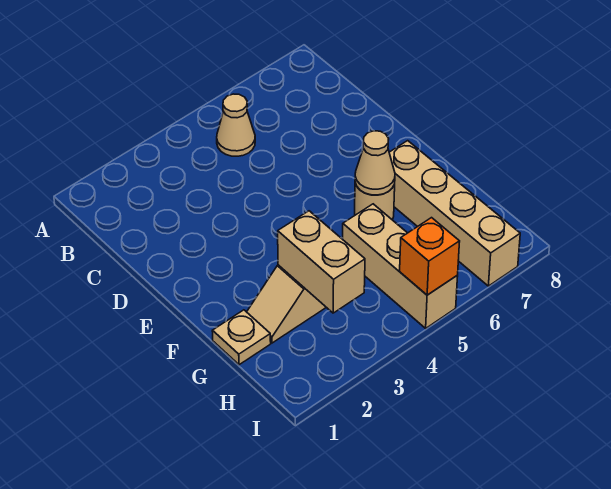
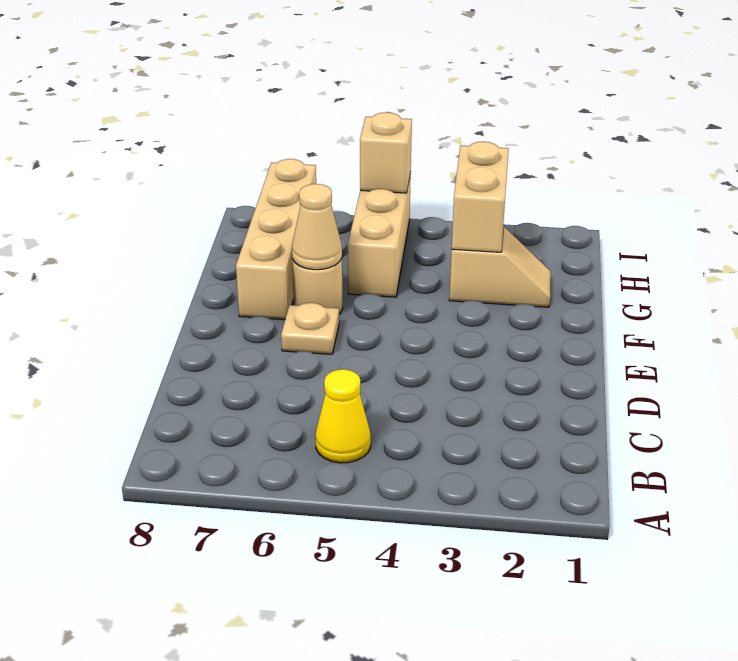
tan 1x1 cone [217,94,255,156] -> yellow 1x1 cone [315,369,371,463]
tan 1x1 plate [212,310,271,365] -> tan 1x1 plate moved to [281,303,339,354]
orange 1x1 brick [400,218,460,295] -> tan 1x1 brick [360,112,412,193]

